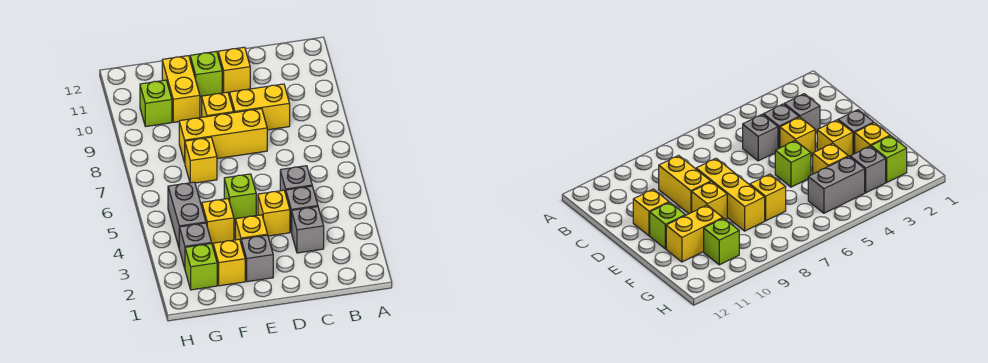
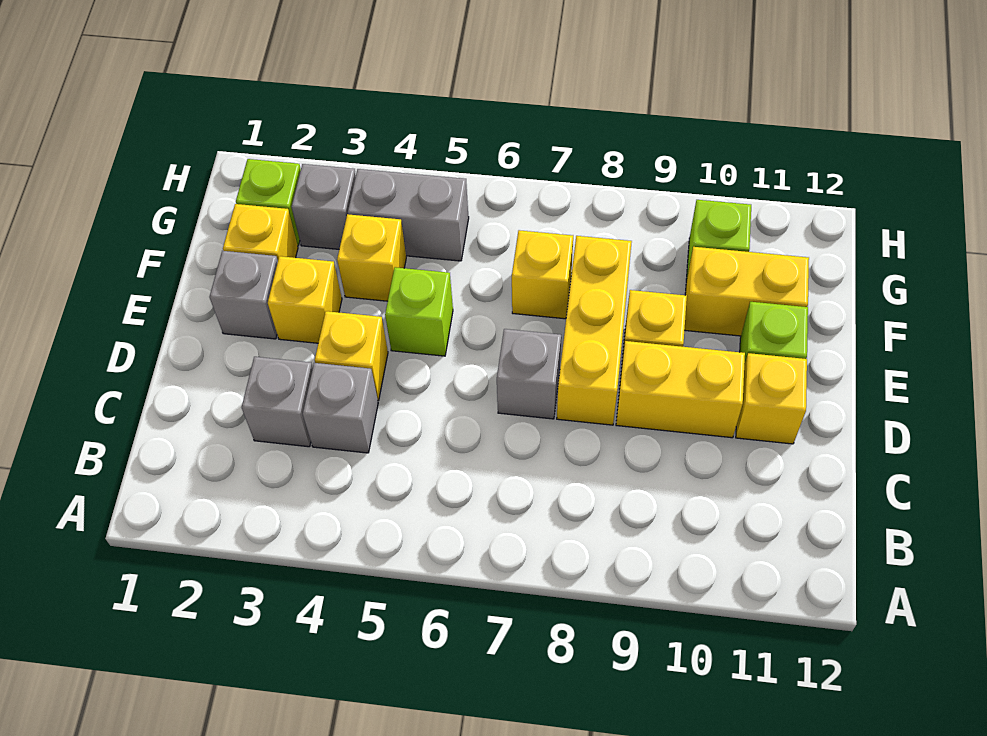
grey 1x1 brick [280,166,312,193] -> grey 1x1 brick moved to [497,329,561,419]
yellow 1x2 brick [230,84,290,130] -> yellow 1x2 brick turned to [616,341,745,438]

